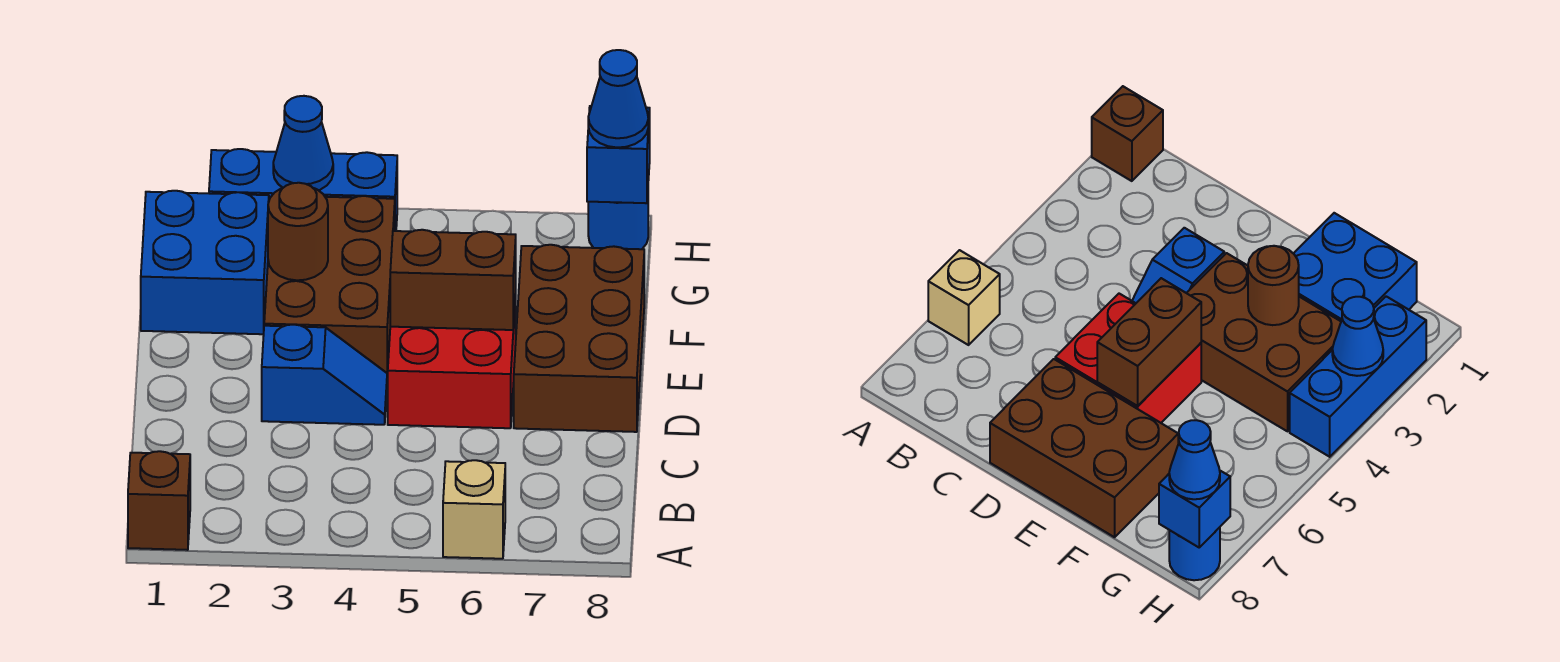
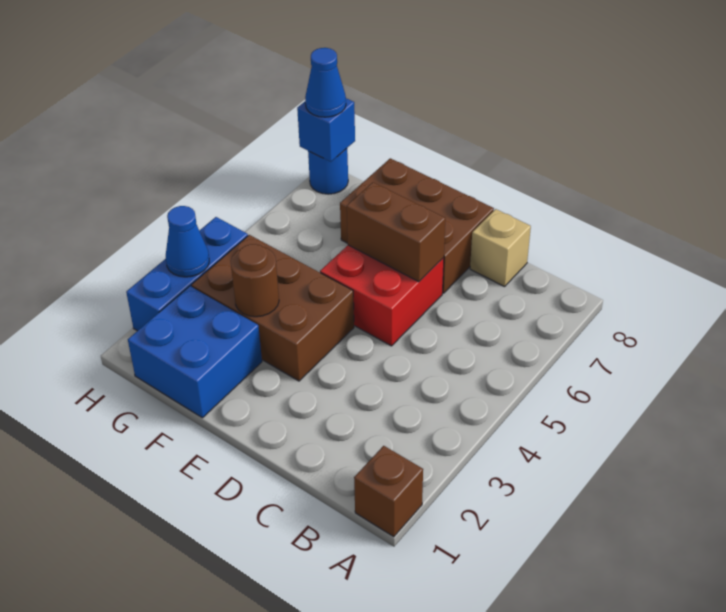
tan 1x1 brick [443,460,505,559] -> tan 1x1 brick moved to [470,209,531,287]
blue 1x2 slope [262,324,387,425] -> none
brown 1x2 brick [390,230,516,330] -> brown 1x2 brick turned to [347,182,445,282]

